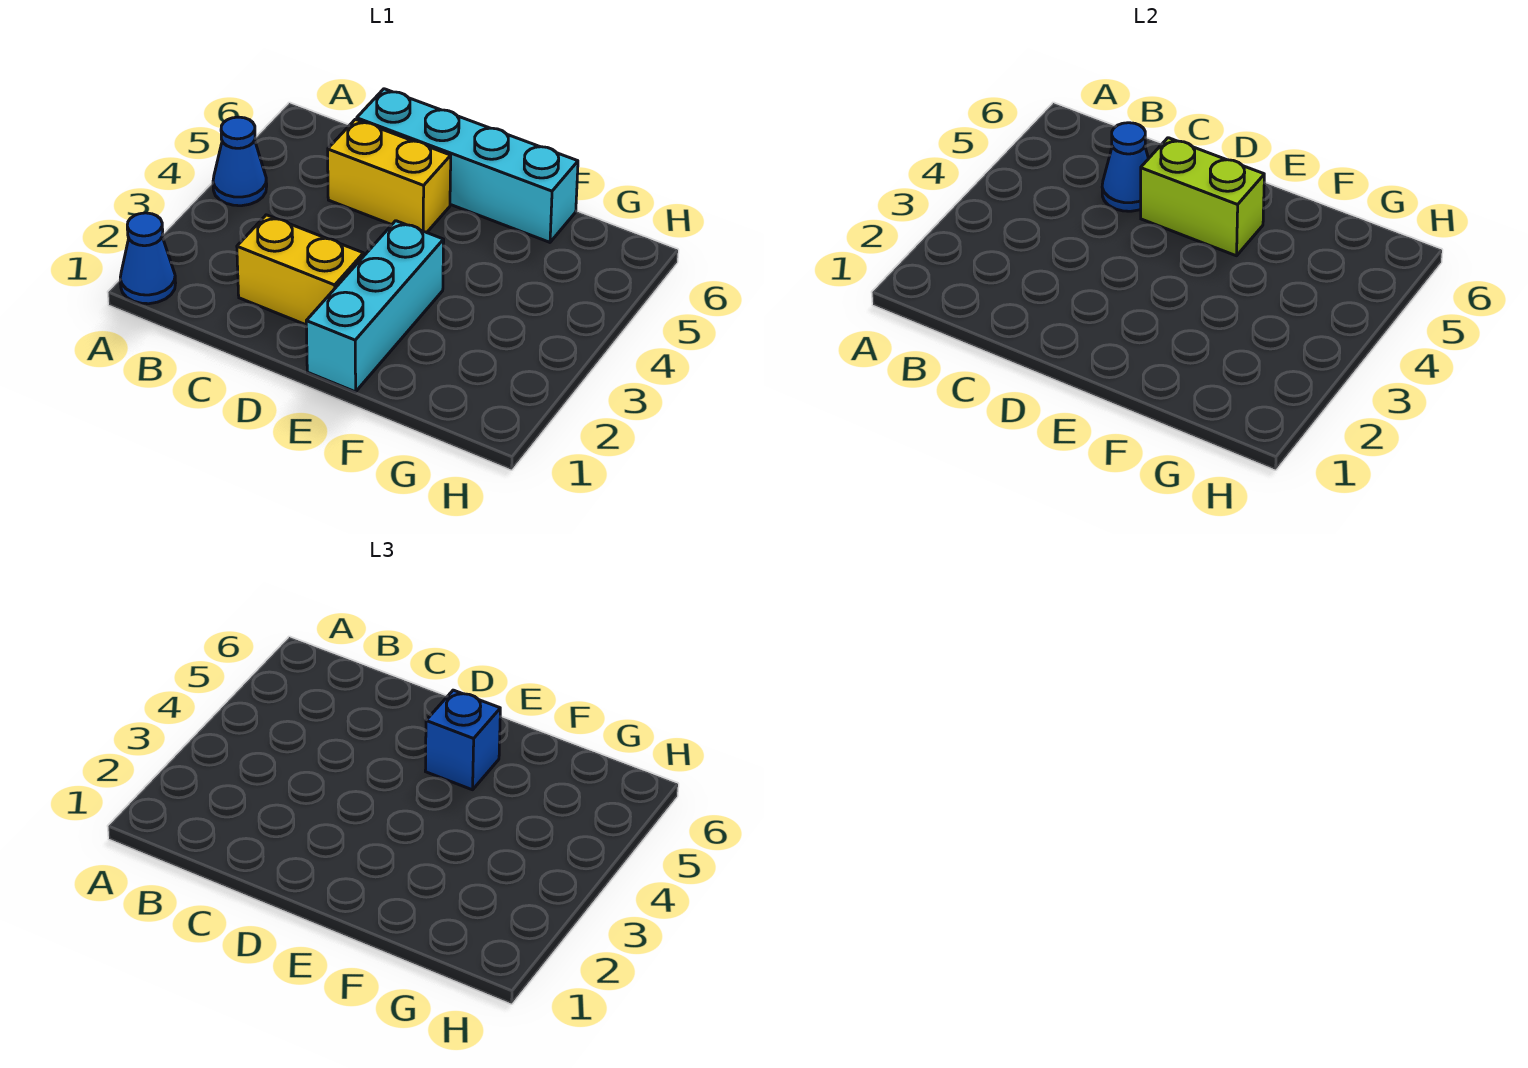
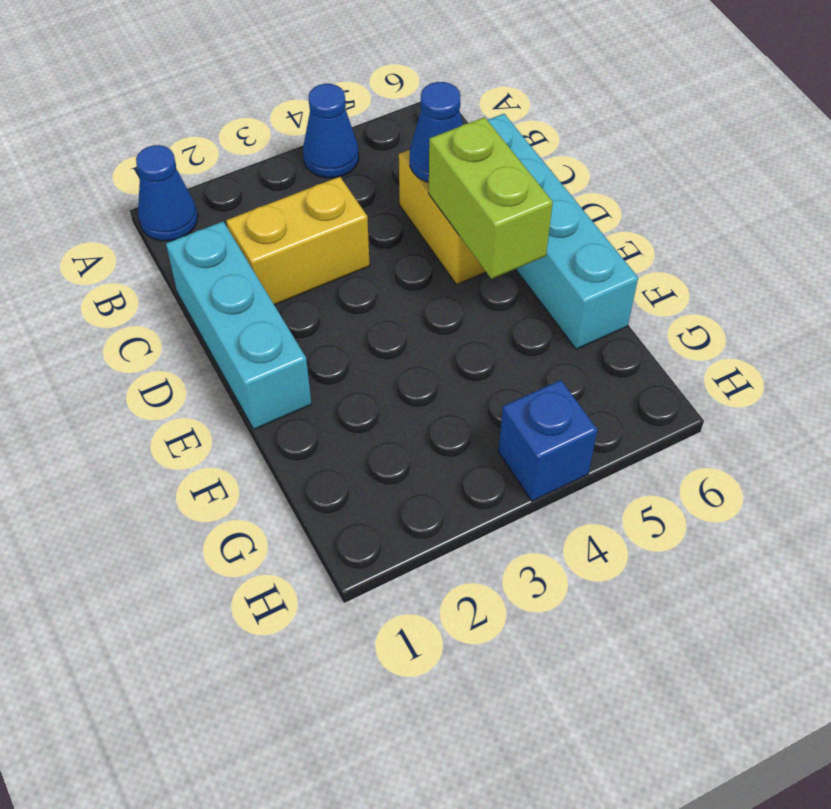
yellow 1x2 brick [237,215,364,325] -> yellow 1x2 brick turned to [226,177,370,305]
cyan 1x3 brick [306,221,444,392] -> cyan 1x3 brick turned to [166,222,311,429]
blue 1x1 brick [425,690,500,790] -> blue 1x1 brick moved to [498,380,598,501]

